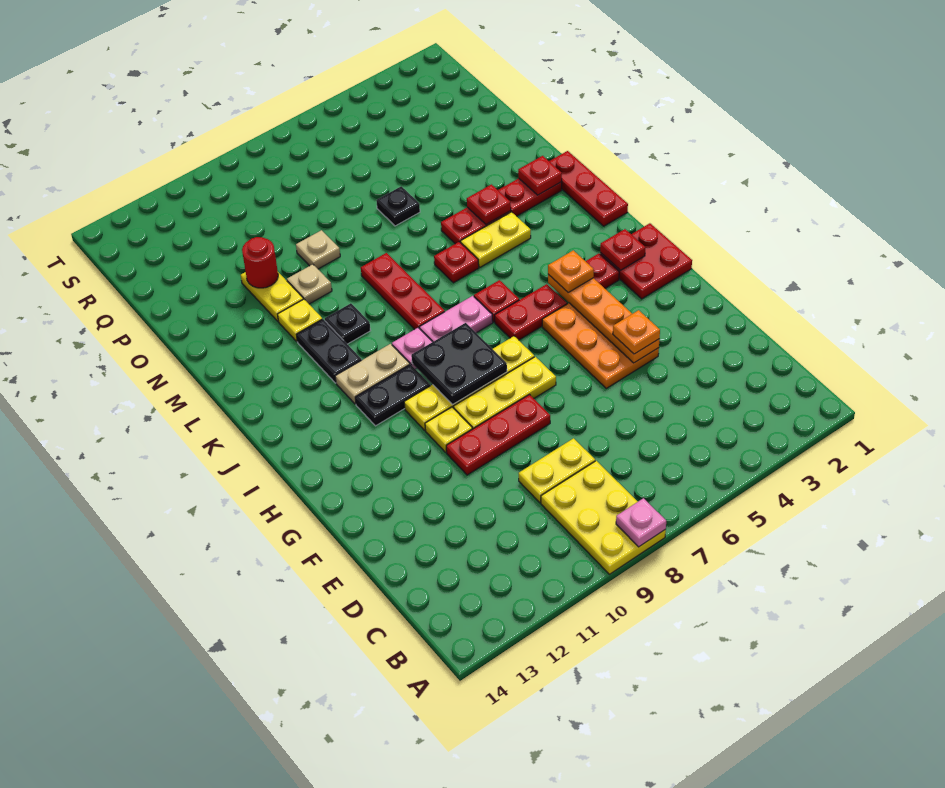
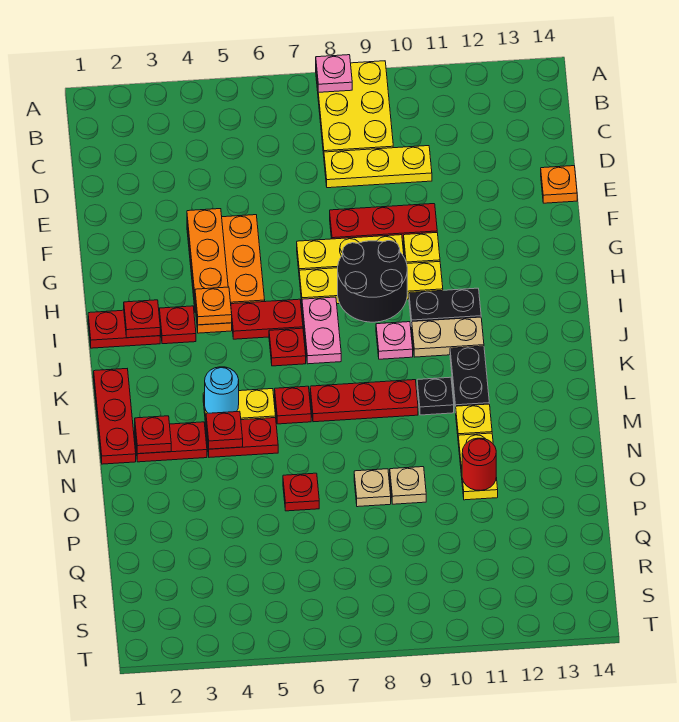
yellow 1x2 plate [519,438,595,503] -> yellow 1x3 plate [324,146,432,188]
orange 1x1 plate [613,310,660,354] -> orange 1x1 plate moved to [541,166,577,203]
red 2x2 plate [600,223,692,299] -> red 1x2 plate [88,310,160,348]
black 2x2 plate [411,323,507,405] -> black 2x2 round brick [338,241,407,322]
pink 1x2 plate [420,296,493,342] -> pink 1x2 plate turned to [302,297,341,364]
red 1x3 plate [361,253,445,330] -> red 1x3 plate turned to [310,380,418,422]
none -> cyan 1x1 round brick [205,367,239,413]
tan 1x1 plate [287,264,332,304] -> tan 1x1 plate moved to [354,469,391,507]
black 1x1 plate [376,186,420,226] -> red 1x1 plate [283,473,319,511]

